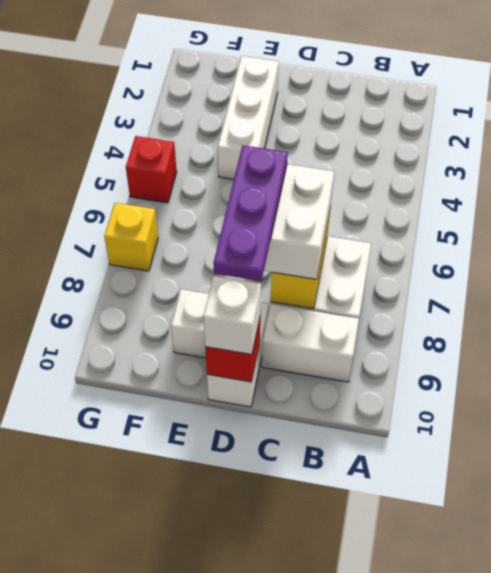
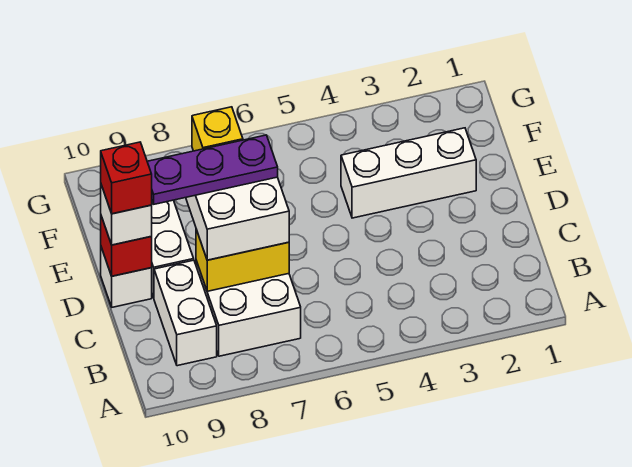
red 1x1 brick [126,136,177,203] -> red 1x1 brick moved to [101,142,152,214]

